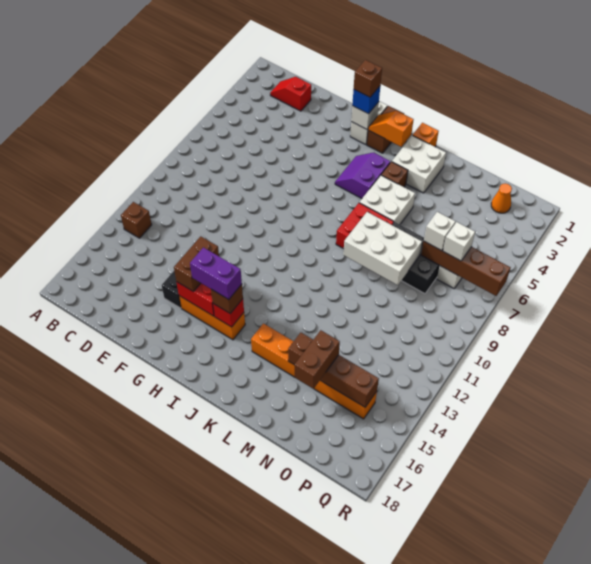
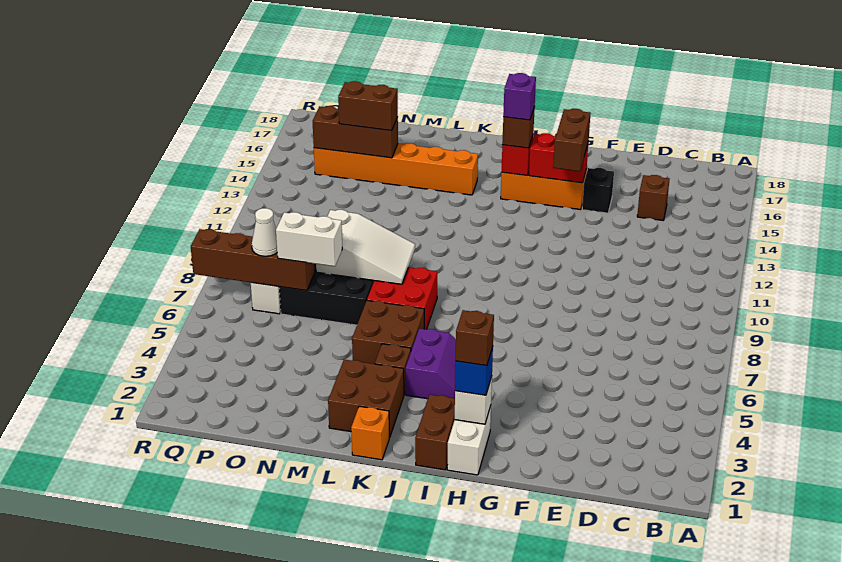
brown 1x1 brick [121,202,152,238] -> brown 1x1 brick moved to [637,175,669,220]
red 1x2 slope [270,77,311,111] -> none
purple 1x2 brick [190,247,242,299] -> purple 1x1 brick [503,73,536,120]
orange 1x2 slope [368,111,414,147] -> none
white 2x2 brick [392,135,446,193] -> brown 2x2 brick [328,359,404,437]
white 2x2 brick [359,175,415,224] -> brown 2x2 brick [352,300,424,364]
white 2x3 brick [343,212,422,285] -> white 2x3 slope [316,210,415,284]
brown 1x4 brick [288,333,379,407] -> brown 1x3 brick [313,106,398,158]
brown 1x2 brick [295,330,340,389] -> brown 1x2 brick turned to [338,81,398,131]
white 1x1 brick [424,212,456,251] -> white 1x2 brick [276,212,342,266]
orange 1x1 cone [491,183,512,213] -> none
white 1x1 brick [443,222,475,261] -> white 1x1 cone [252,208,277,256]

